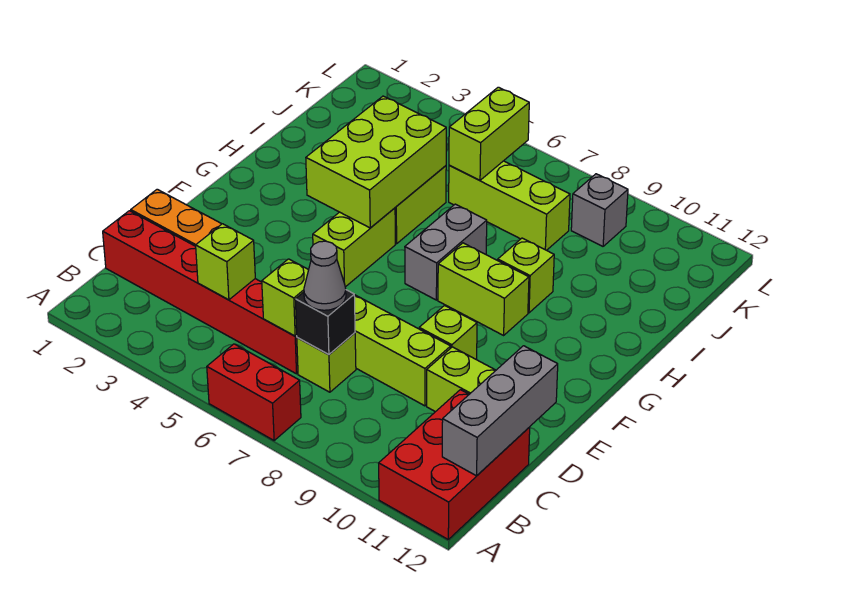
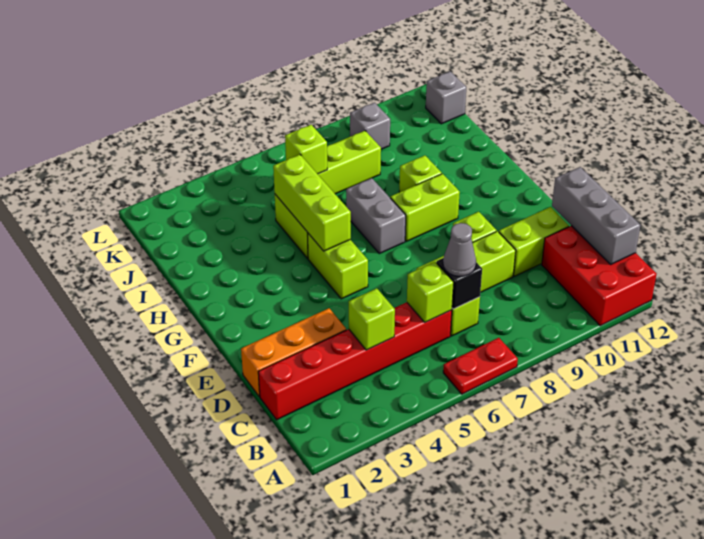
red 1x2 brick [207,344,301,440] -> red 1x2 plate [443,338,518,394]
lime 2x3 brick [306,96,446,228] -> lime 1x3 brick [273,155,351,251]
lime 1x2 brick [449,87,529,180] -> lime 1x1 brick [285,125,327,174]
none -> grey 1x1 brick [426,71,466,124]

